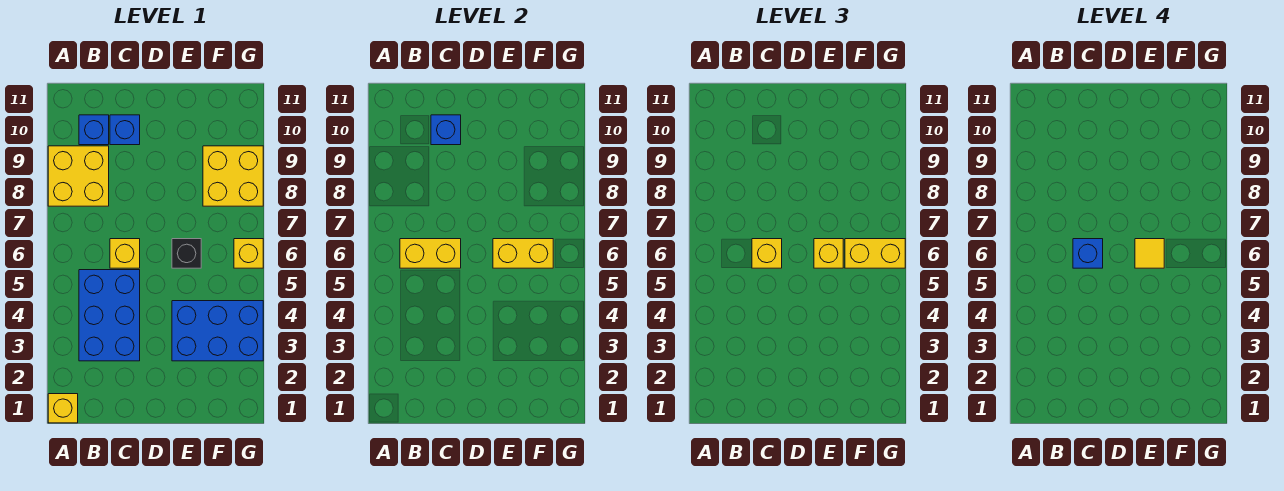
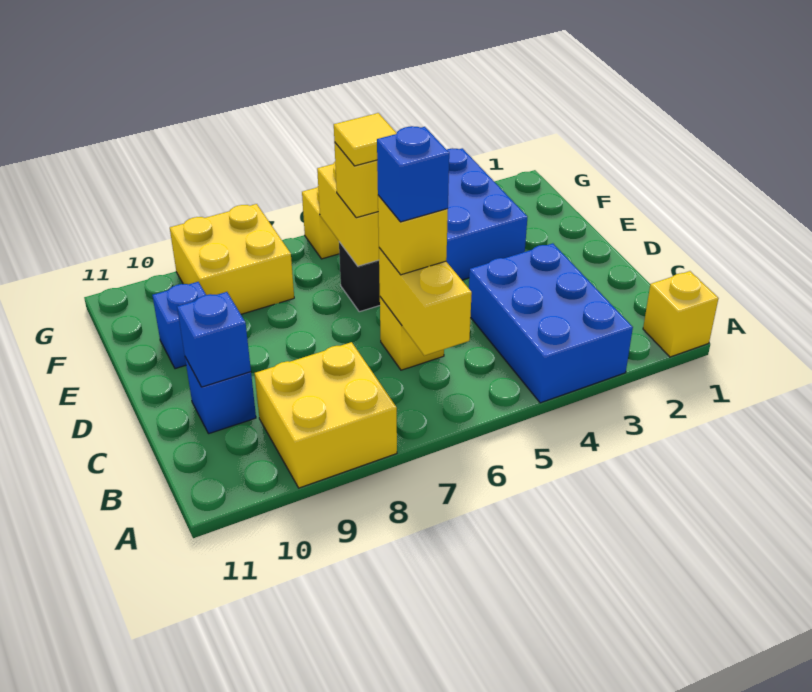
blue 2x3 brick [79,270,140,361] -> blue 2x3 brick turned to [469,243,633,403]
blue 1x1 brick [79,115,109,145] -> blue 1x1 brick moved to [152,282,206,369]
yellow 1x2 brick [845,239,905,268] -> none

